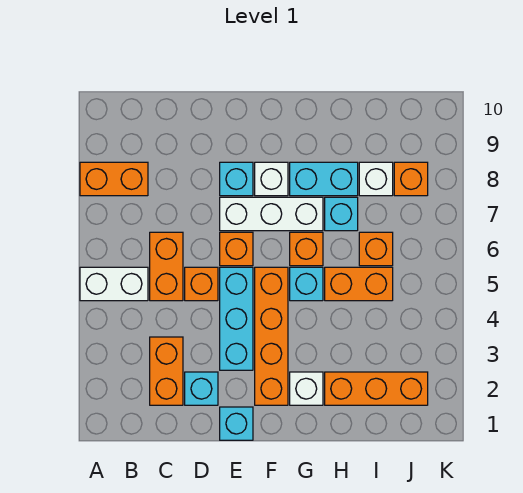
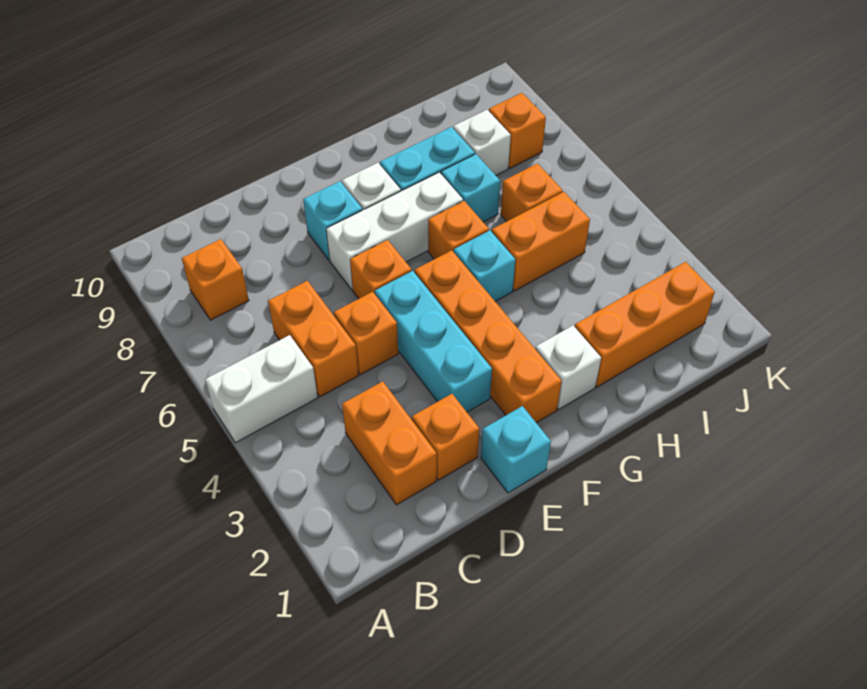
orange 1x2 brick [80,162,148,196] -> orange 1x1 brick [182,239,249,320]
cyan 1x1 brick [185,372,218,405] -> orange 1x1 brick [412,394,479,480]

